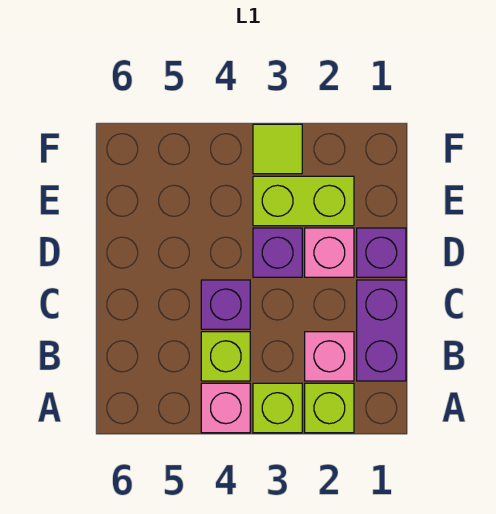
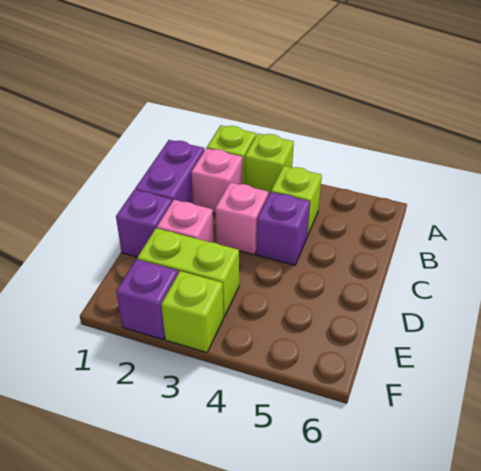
pink 1x1 brick [201,383,250,433] -> pink 1x1 brick moved to [215,182,268,255]
purple 1x1 brick [253,228,302,277] -> purple 1x1 brick moved to [116,259,178,339]
lime 1x1 tile [253,124,302,174] -> lime 1x1 brick [161,271,223,353]

